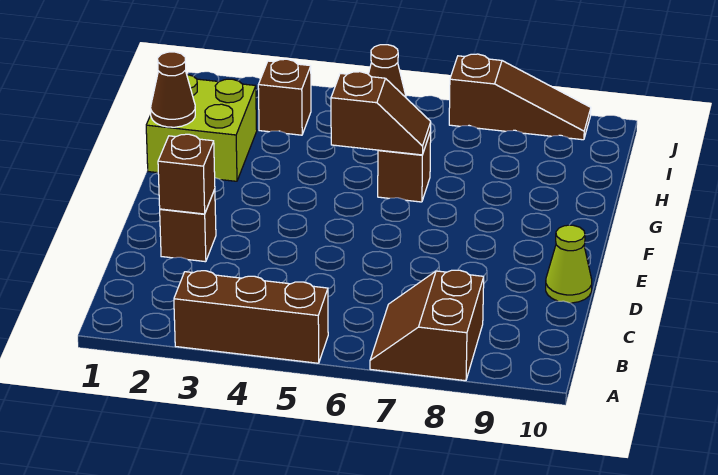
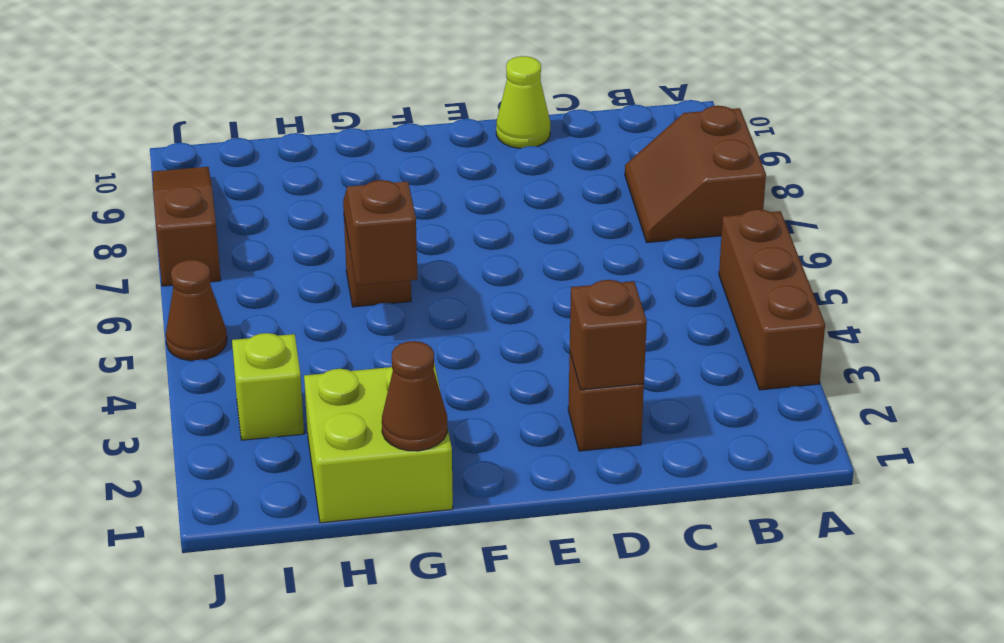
brown 2x2 slope [370,270,484,381] -> brown 2x2 slope turned to [625,106,766,243]
brown 1x1 brick [258,59,311,135] -> lime 1x1 brick [232,333,304,440]

